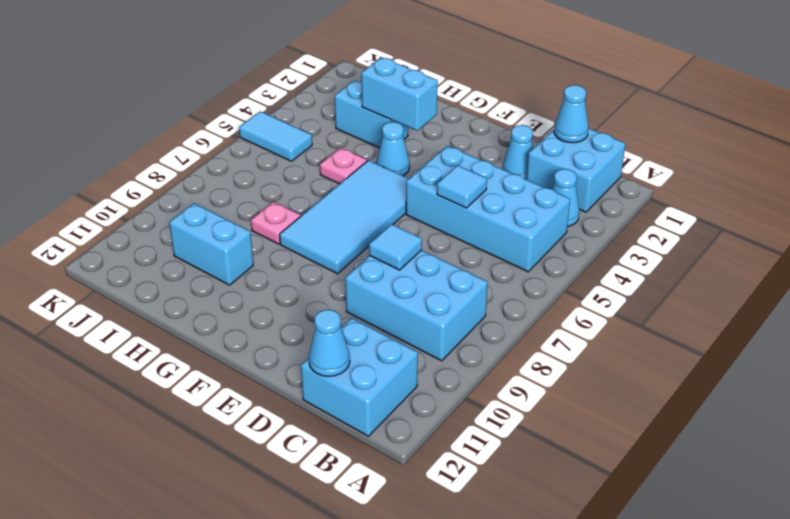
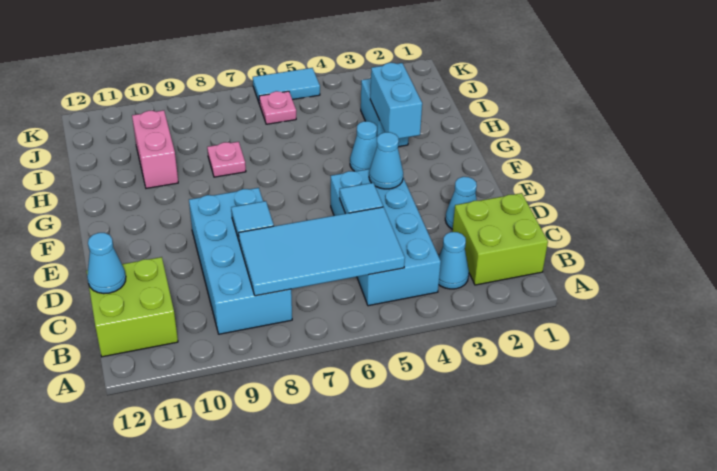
cyan 2x2 brick [526,128,625,212] -> lime 2x2 brick [452,193,548,285]
cyan 2x3 brick [345,250,488,361] -> cyan 2x4 brick [189,188,292,334]
cyan 2x2 brick [301,318,418,436] -> lime 2x2 brick [86,257,178,357]
cyan 1x1 cone [554,85,589,143] -> cyan 1x1 cone moved to [369,132,403,189]
cyan 2x4 tile [279,160,409,274] -> cyan 2x4 tile moved to [239,207,405,296]
pink 1x1 plate [320,148,367,184] -> pink 1x1 plate moved to [259,91,296,124]
cyan 1x2 brick [169,203,253,285] -> pink 1x2 brick [132,110,178,188]
cyan 1x2 tile [239,111,312,161] -> cyan 1x2 tile turned to [253,68,320,104]

